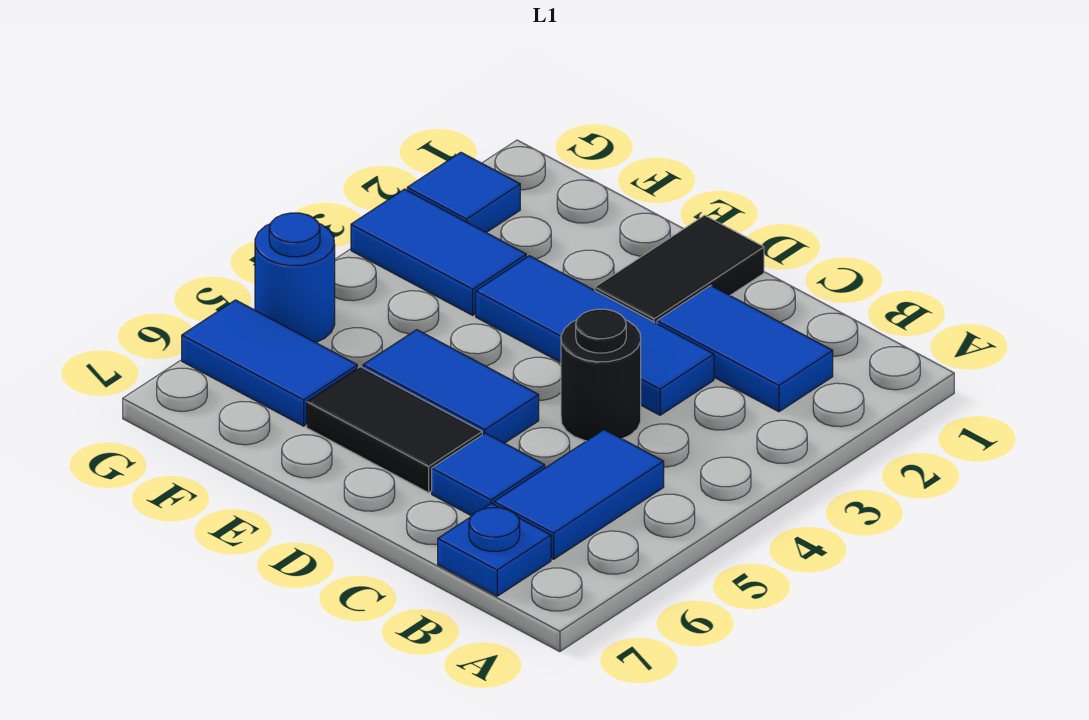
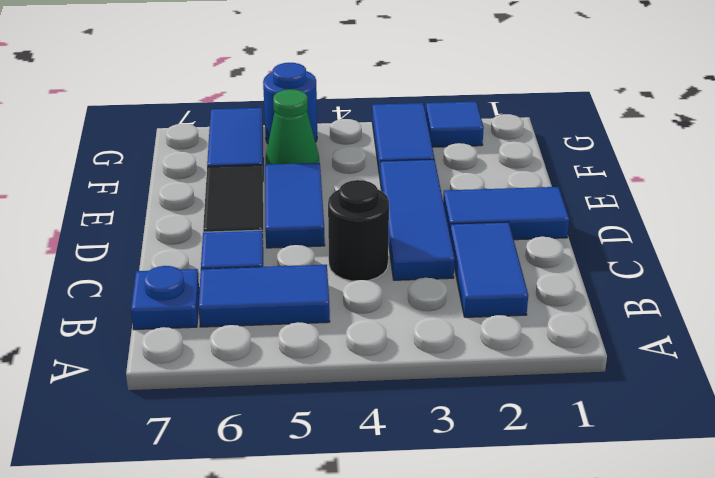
black 1x2 tile [595,215,764,323] -> blue 1x2 tile [443,187,569,240]
none -> green 1x1 cone [265,89,319,165]

